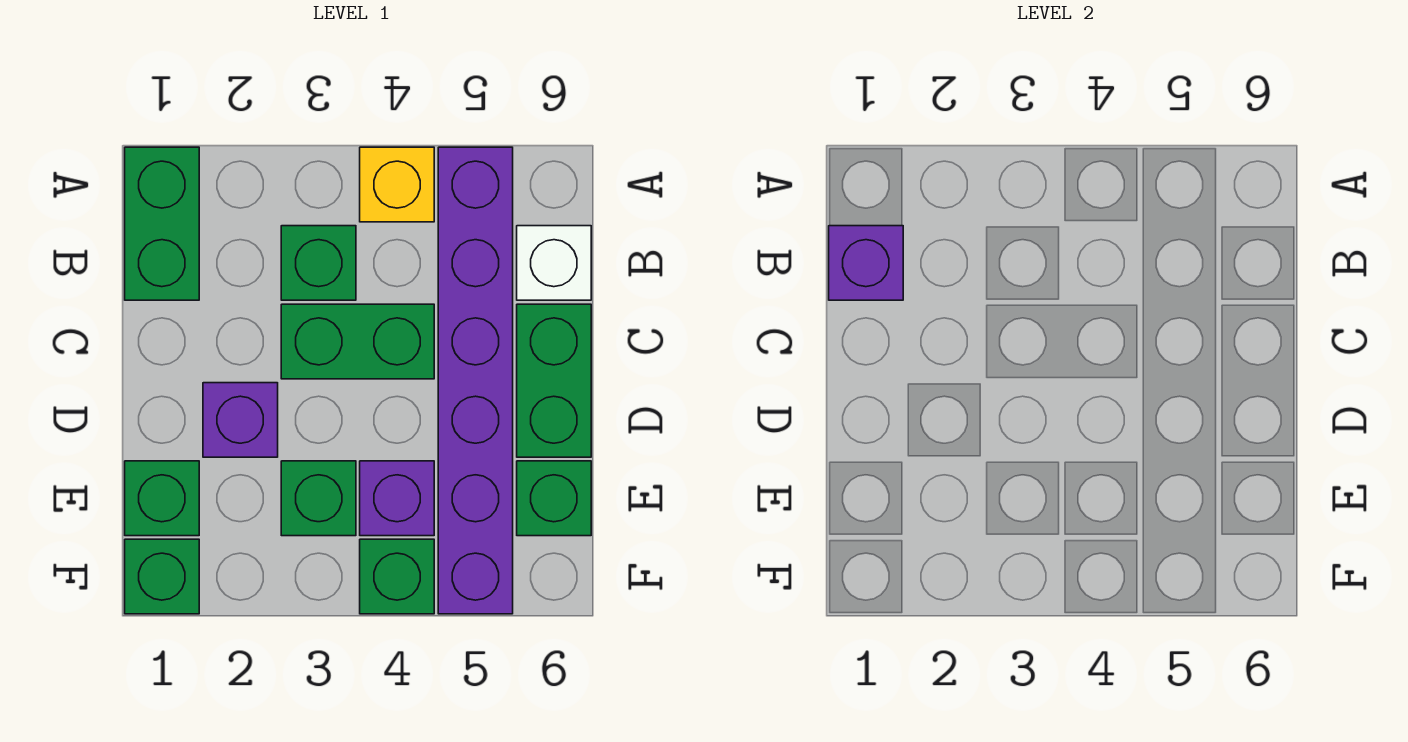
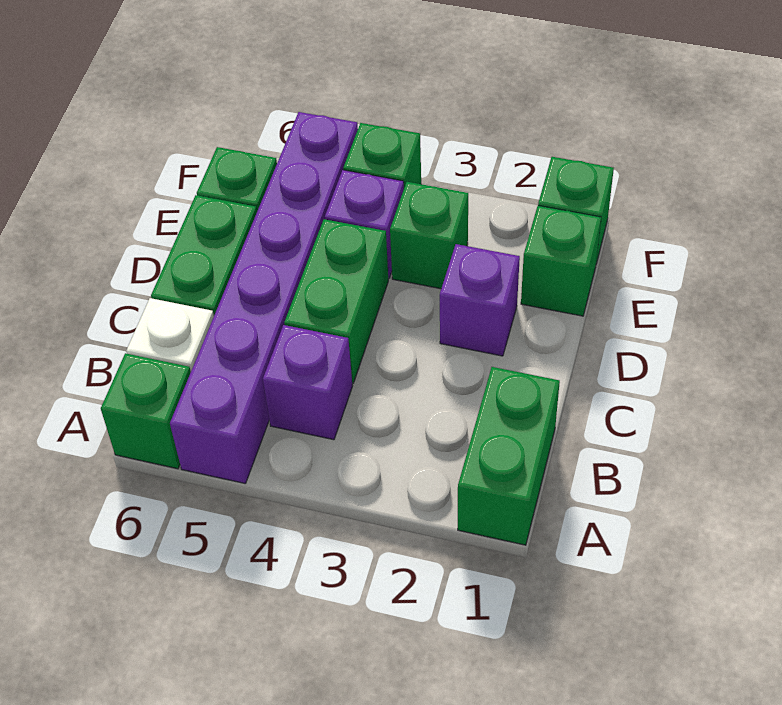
yellow 1x1 brick [360,147,434,222] -> none
purple 1x1 brick [829,226,903,300] -> purple 1x1 brick moved to [263,325,352,440]
green 1x1 brick [281,226,356,300] -> green 1x1 brick moved to [101,353,191,469]
green 1x2 brick [281,304,434,379] -> green 1x2 brick turned to [284,219,388,383]

